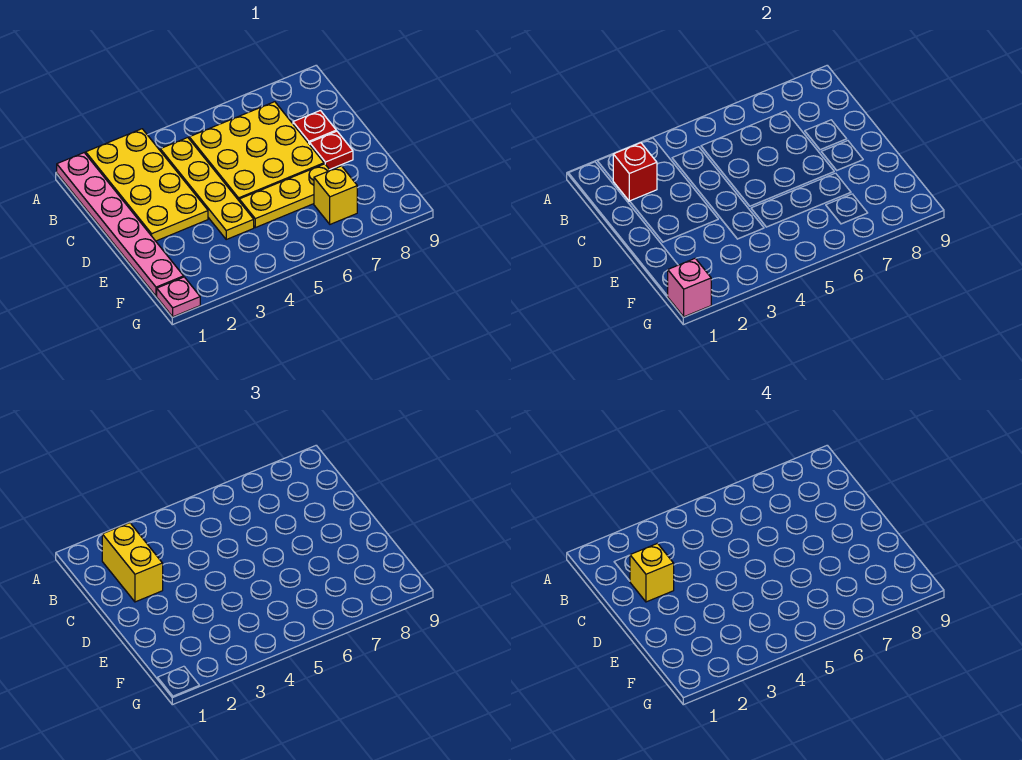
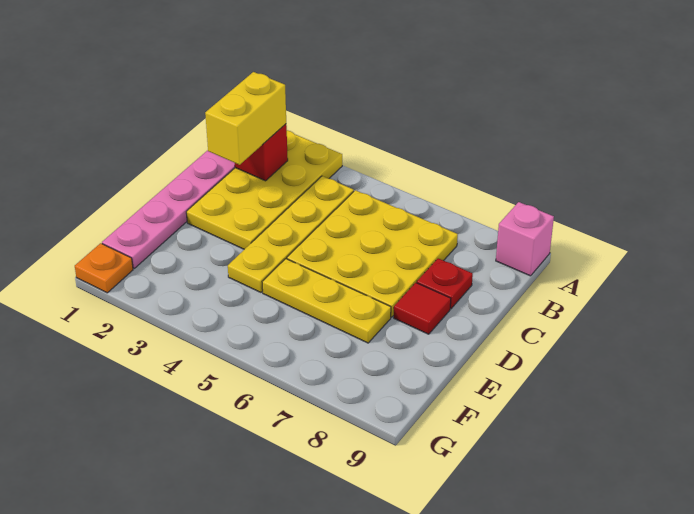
yellow 1x1 brick [630,543,674,602] -> none
red 1x1 plate [310,131,353,169] -> red 1x1 tile [394,283,451,334]
yellow 1x1 brick [314,166,357,224] -> none
pink 1x1 plate [157,277,200,317] -> orange 1x1 plate [75,243,133,293]
pink 1x1 brick [667,258,711,317] -> pink 1x1 brick moved to [496,202,554,276]

